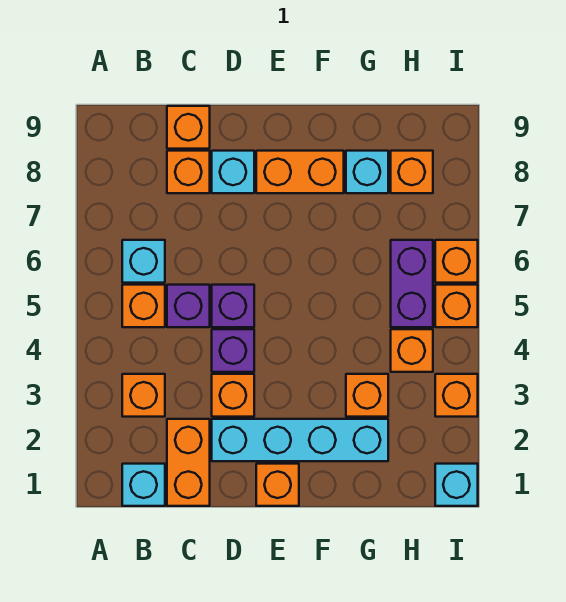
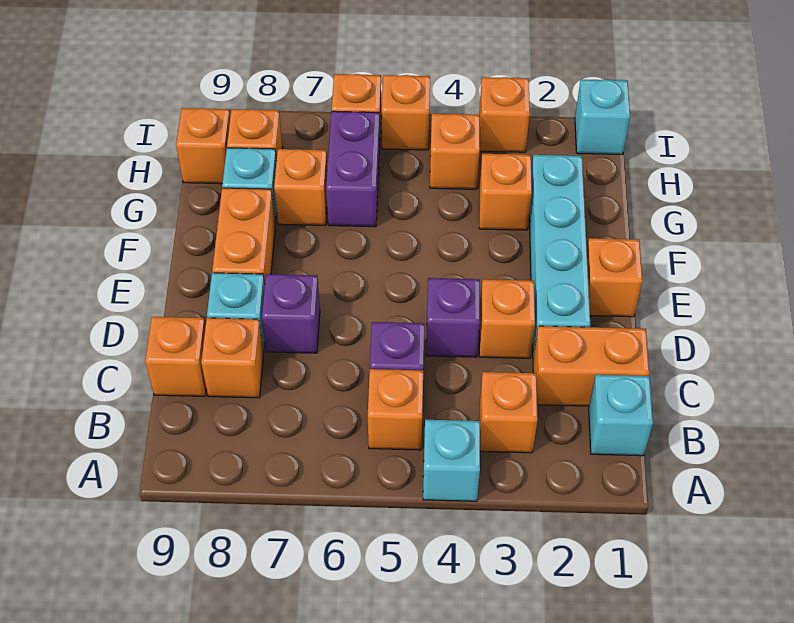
cyan 1x1 brick [122,240,165,283] -> cyan 1x1 brick moved to [423,420,480,501]
purple 1x1 brick [212,285,254,327] -> purple 1x1 brick moved to [262,274,320,353]
none -> orange 1x1 brick [274,149,327,226]
purple 1x2 brick [391,240,433,327] -> purple 1x2 brick turned to [326,111,380,227]
none -> orange 1x1 brick [176,108,230,184]

